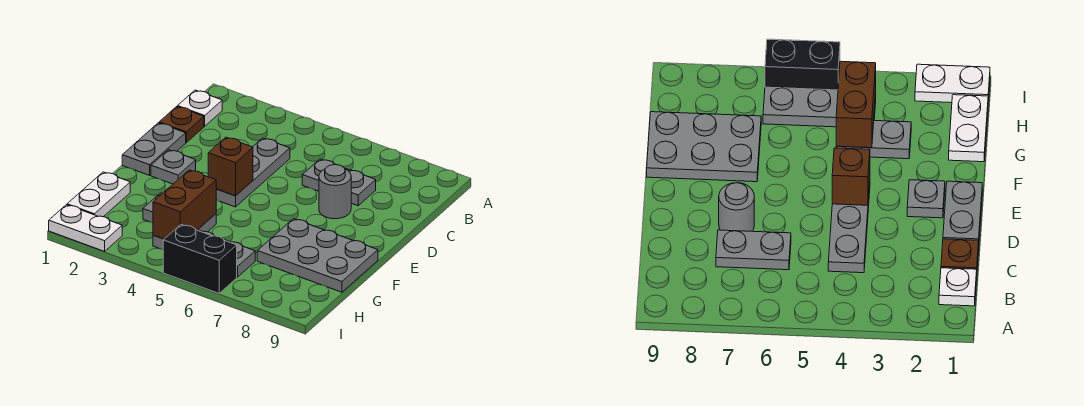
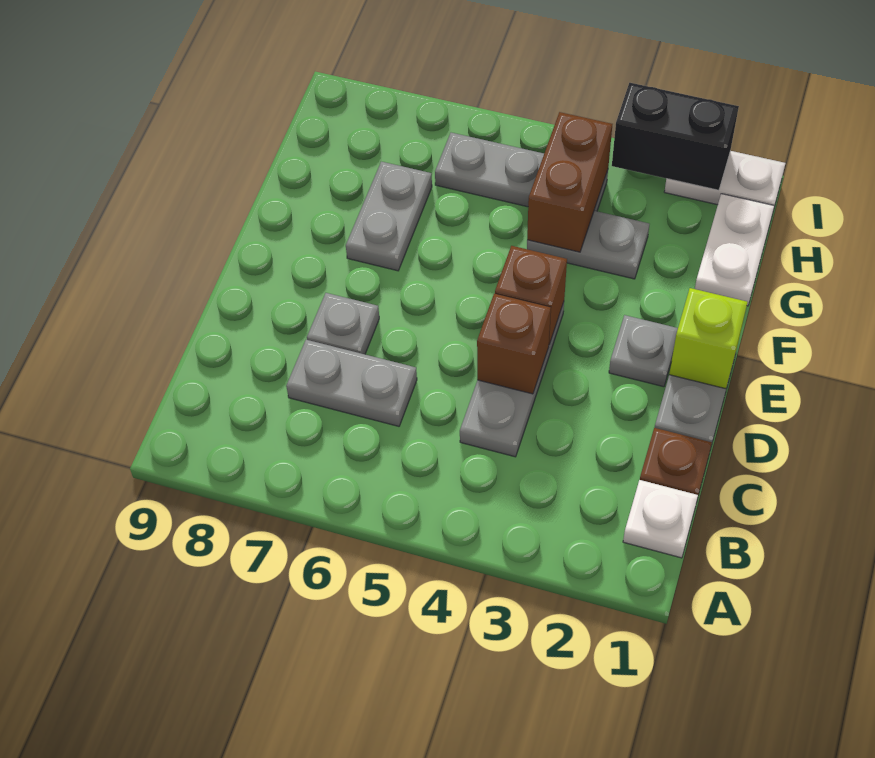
none -> brown 1x1 brick [477,293,551,394]
grey 1x1 round brick [319,164,351,219] -> grey 1x1 plate [307,293,379,354]
none -> lime 1x1 brick [669,288,747,389]
grey 2x3 plate [257,219,378,292] -> grey 1x2 plate [346,162,432,271]
black 1x2 brick [163,225,237,293] -> black 1x2 brick moved to [612,83,739,190]

